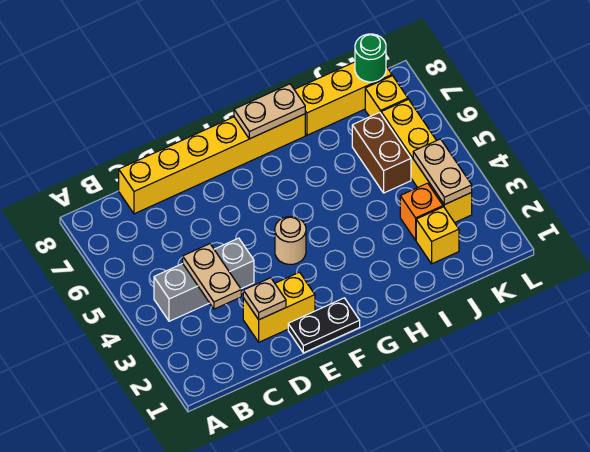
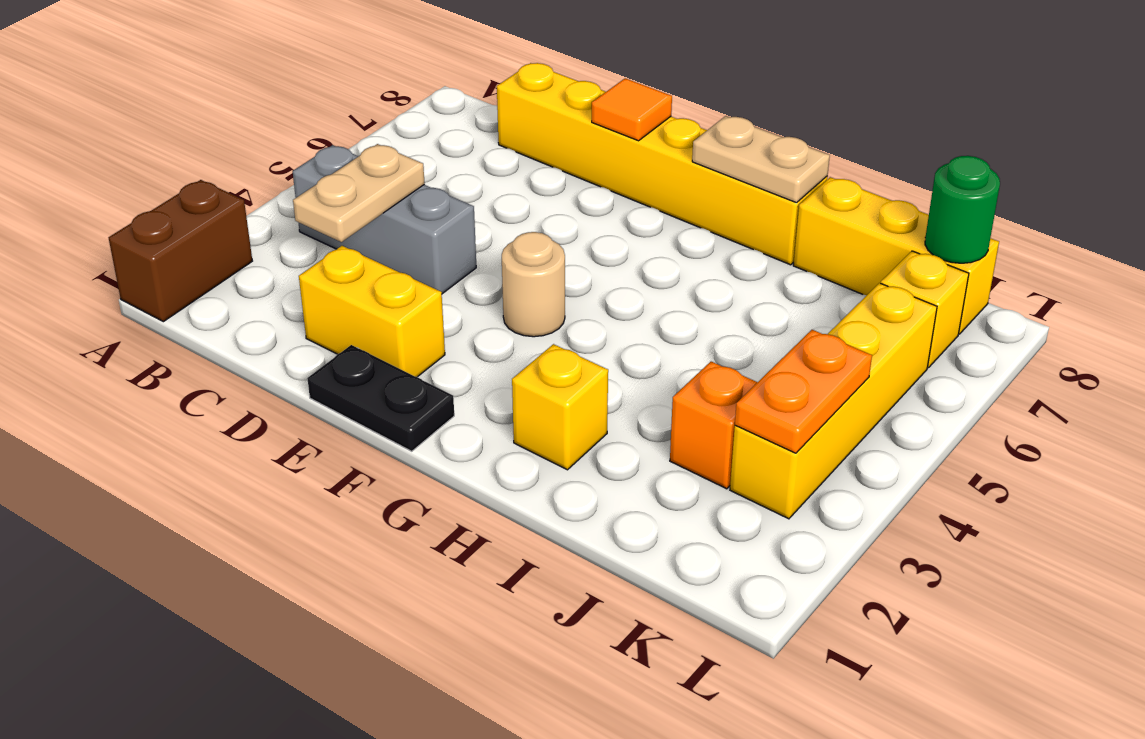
tan 1x1 plate [243,278,286,320] -> none
none -> orange 1x1 tile [592,78,672,141]
yellow 1x1 brick [416,207,459,264] -> yellow 1x1 brick moved to [512,344,608,470]
brown 1x2 brick [352,112,411,193] -> brown 1x2 brick moved to [109,180,252,322]
tan 1x2 plate [413,139,472,205] -> orange 1x2 plate [735,330,872,453]

